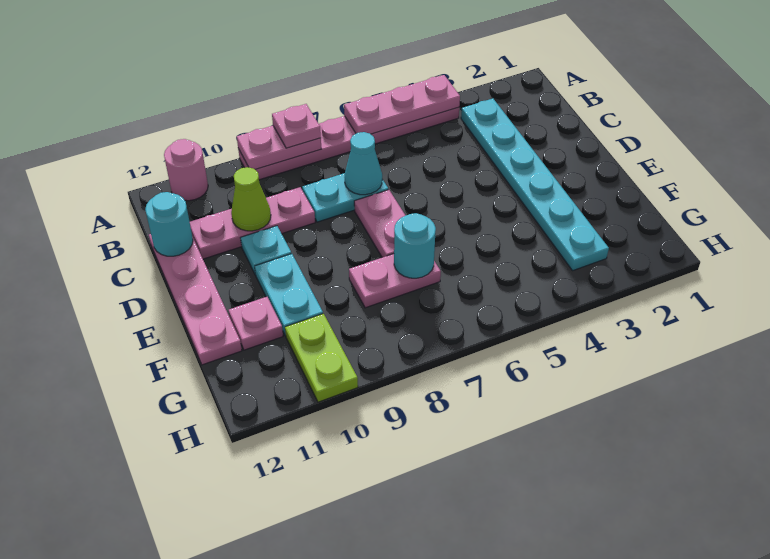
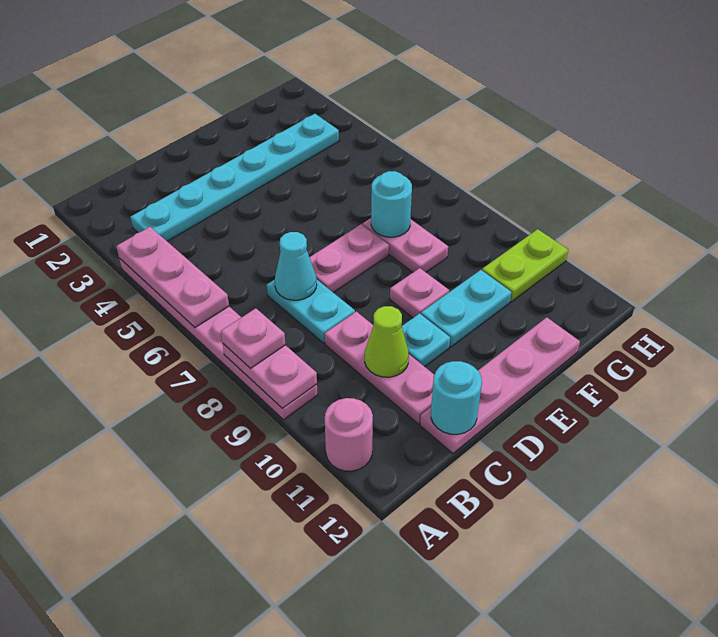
pink 1x1 plate [229,297,283,350] -> pink 1x1 plate moved to [390,268,449,318]

